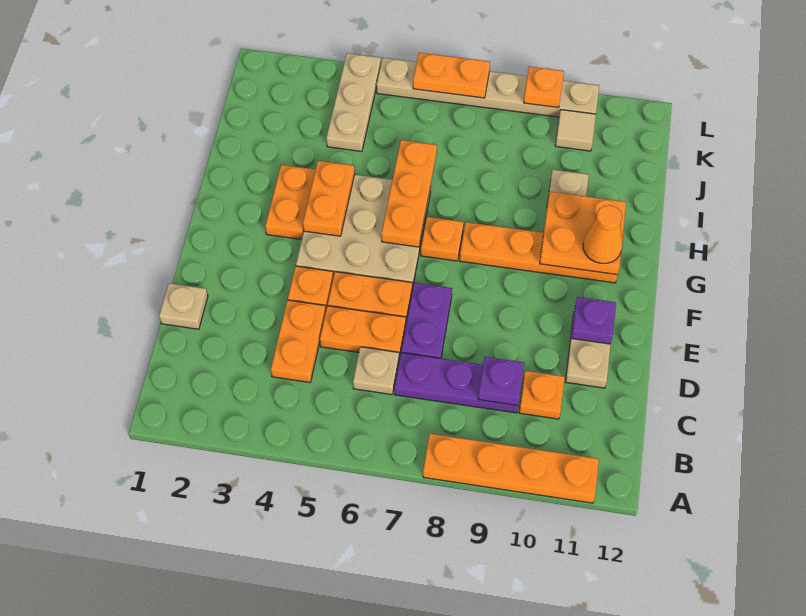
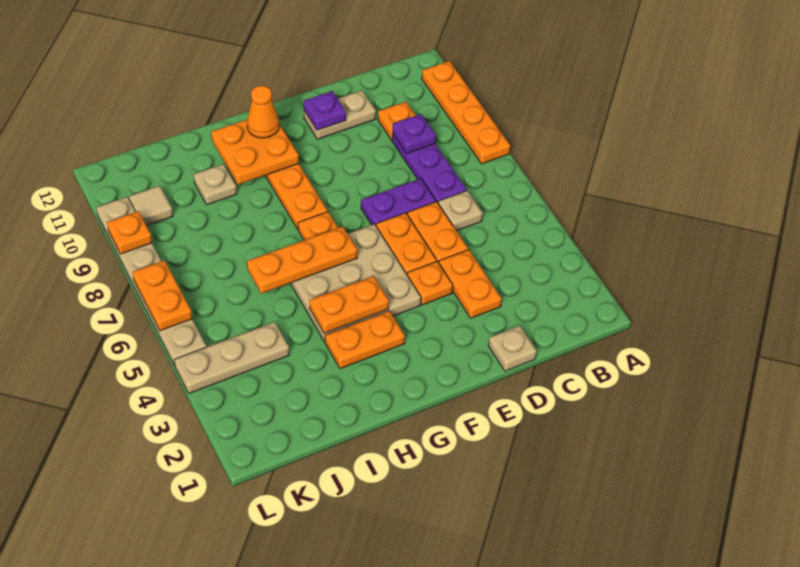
orange 1x2 plate [271,300,326,382] -> orange 1x2 plate turned to [439,250,502,318]

